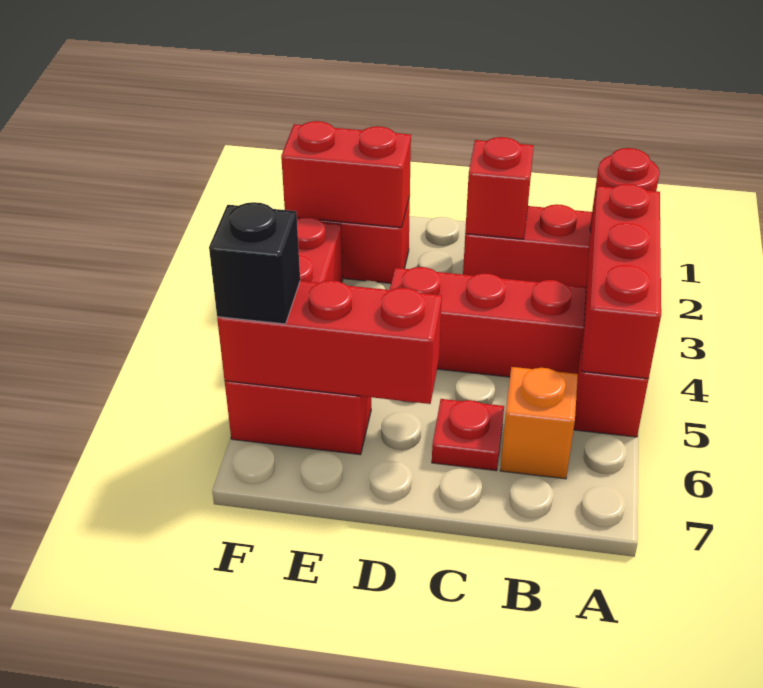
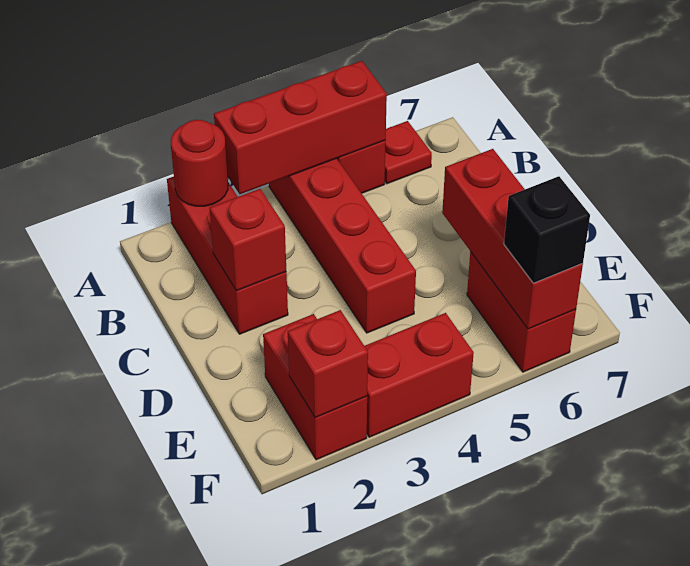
orange 1x1 brick [500,367,578,479] -> none
red 1x1 plate [432,399,504,471] -> red 1x1 plate moved to [385,121,432,184]
red 1x2 brick [281,121,411,228] -> red 1x1 brick [288,310,368,417]

